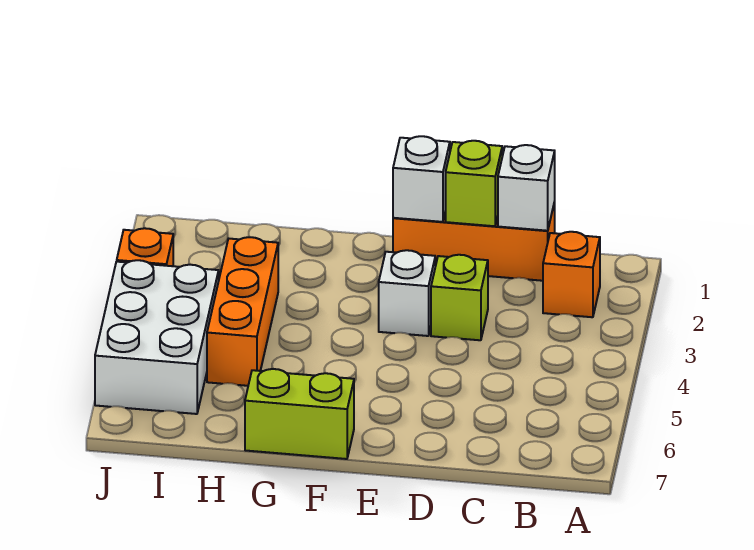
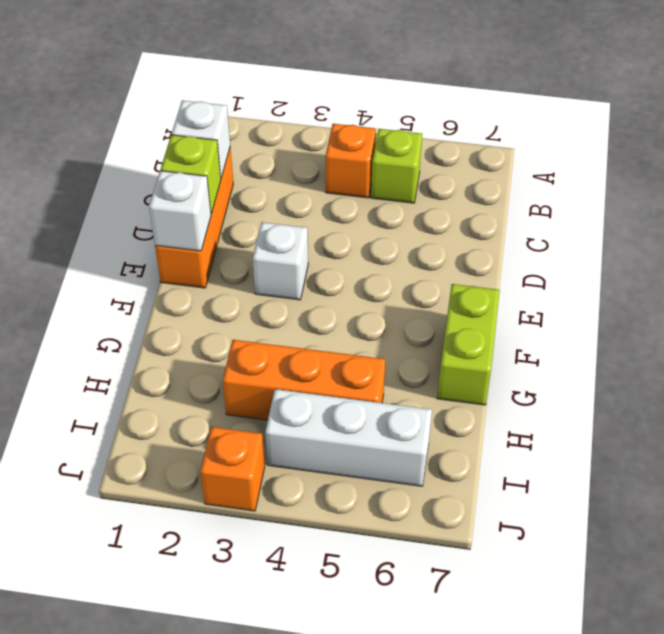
orange 1x1 brick [543,232,600,317] -> orange 1x1 brick moved to [326,124,376,198]
lime 1x1 brick [431,255,488,340] -> lime 1x1 brick moved to [371,129,422,203]
white 2x3 brick [95,260,219,414] -> white 1x3 brick [265,389,432,486]

